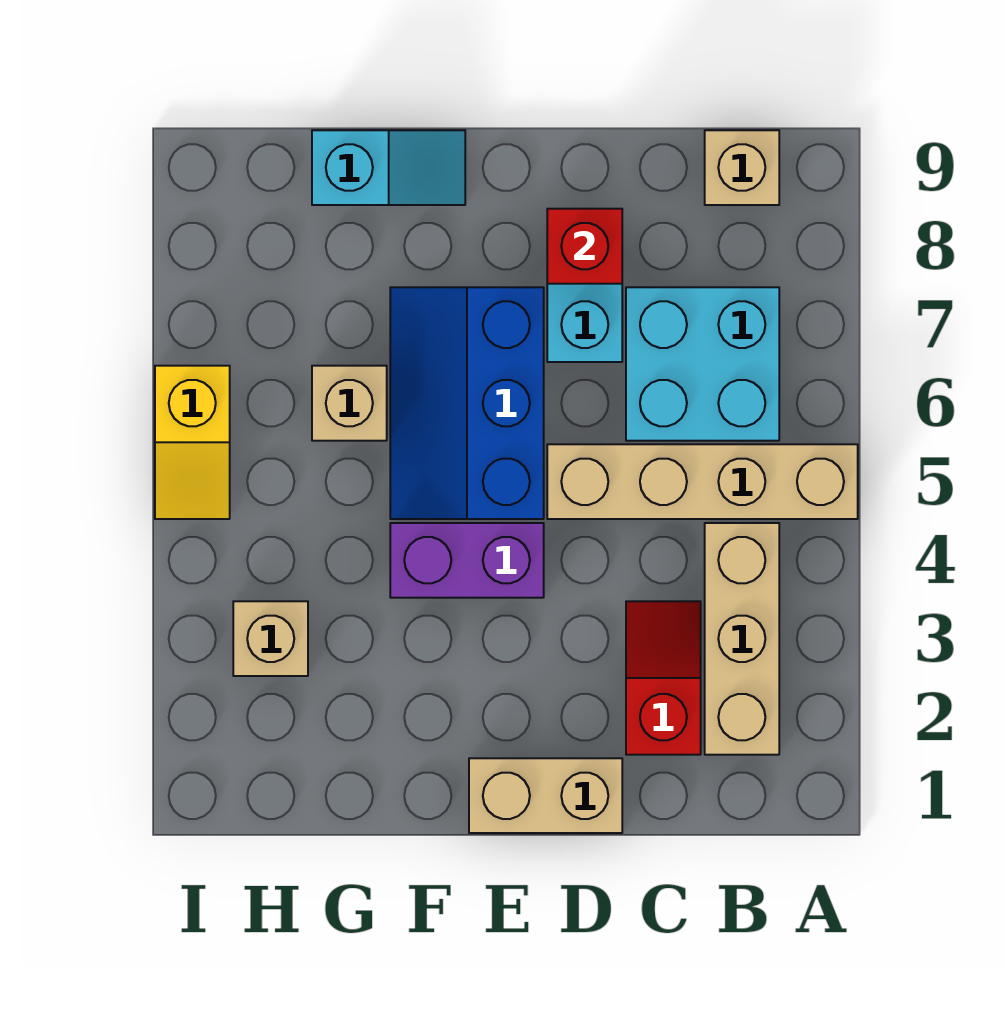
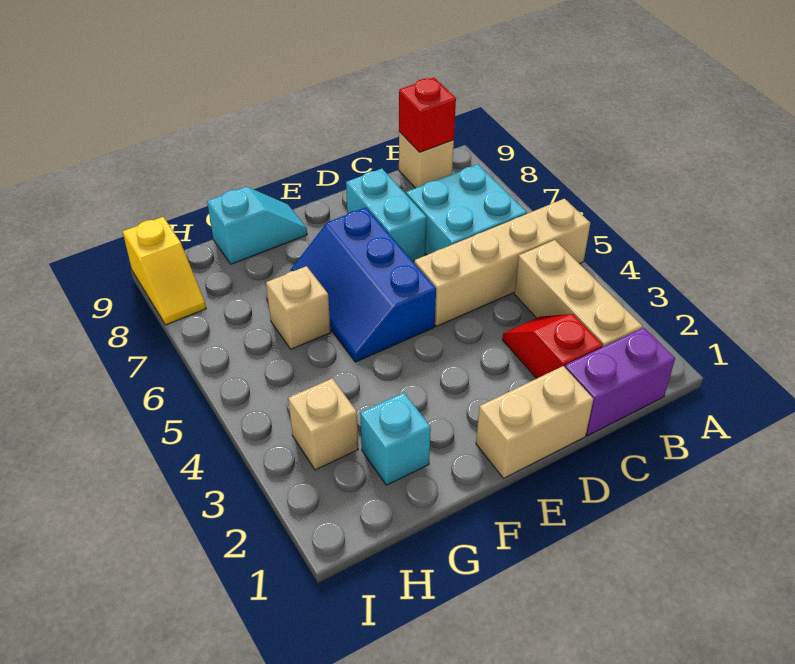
red 1x1 brick [547,209,622,284] -> red 1x1 brick moved to [399,78,456,152]
purple 1x2 brick [390,523,544,598] -> purple 1x2 brick moved to [565,328,675,436]
none -> cyan 1x1 brick [360,393,431,485]
yellow 1x2 slope [155,366,230,519] -> yellow 1x2 slope moved to [123,217,206,325]

